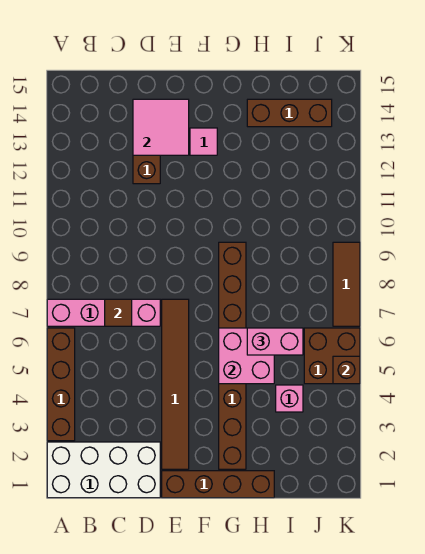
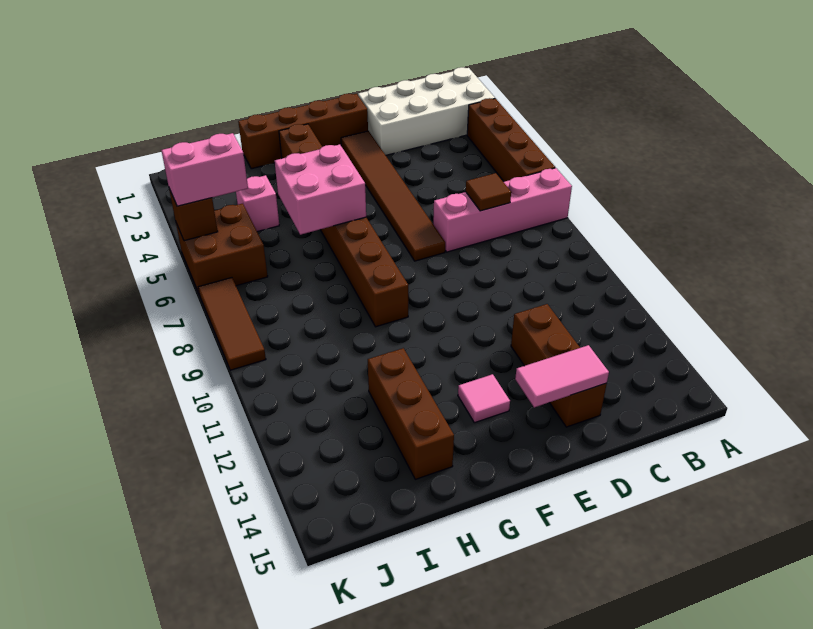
pink 2x2 tile [133,99,189,155] -> pink 1x2 tile [515,345,609,407]
pink 1x2 brick [247,328,303,355] -> pink 1x2 brick moved to [161,133,248,206]
brown 1x3 brick [247,99,332,127] -> brown 1x3 brick turned to [368,348,454,479]

